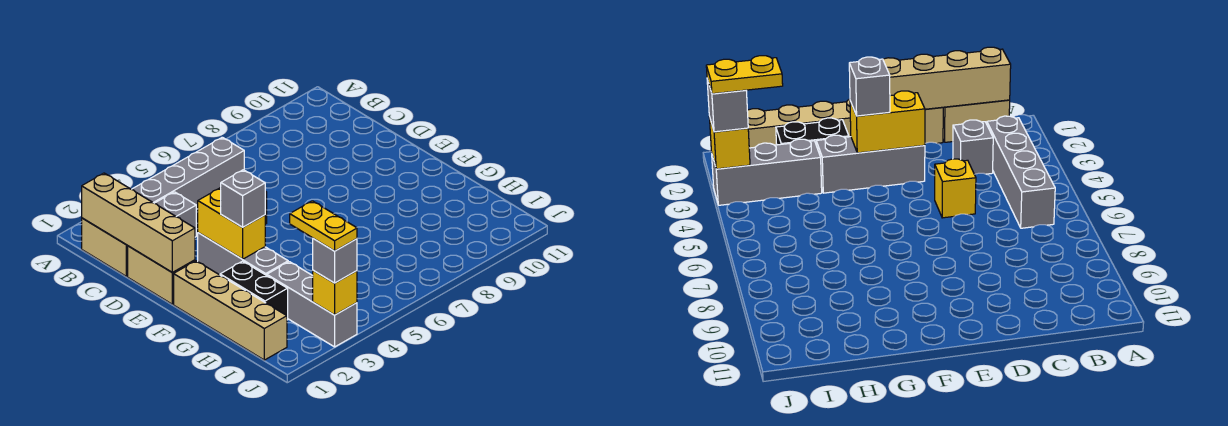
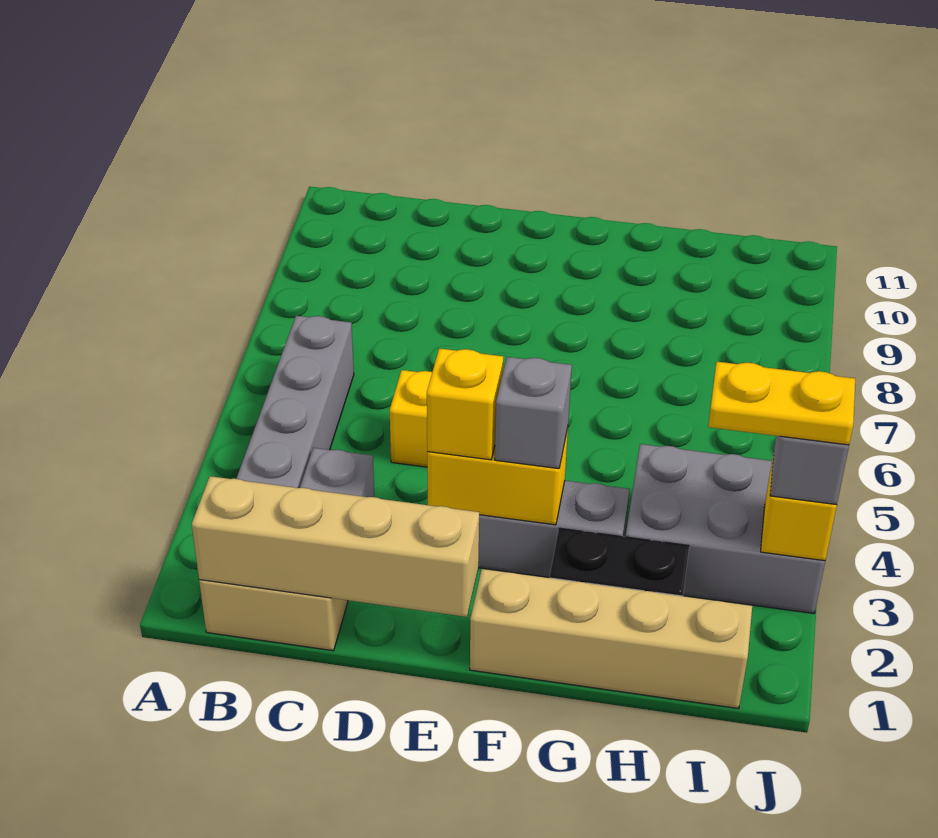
tan 1x2 brick [128,246,195,304] -> none
none -> yellow 1x1 brick [427,348,503,460]
grey 1x3 brick [267,262,357,347] -> grey 2x3 brick [626,444,825,613]

